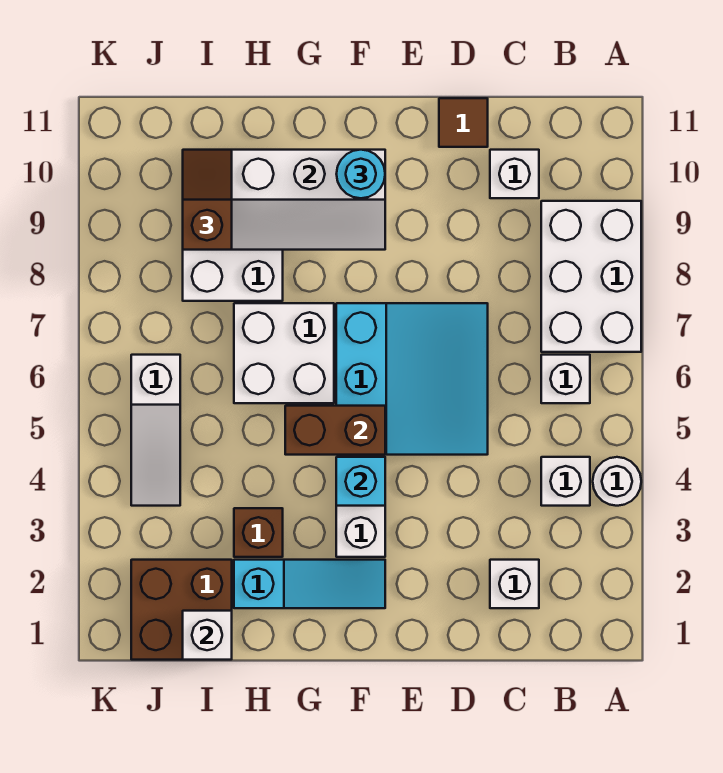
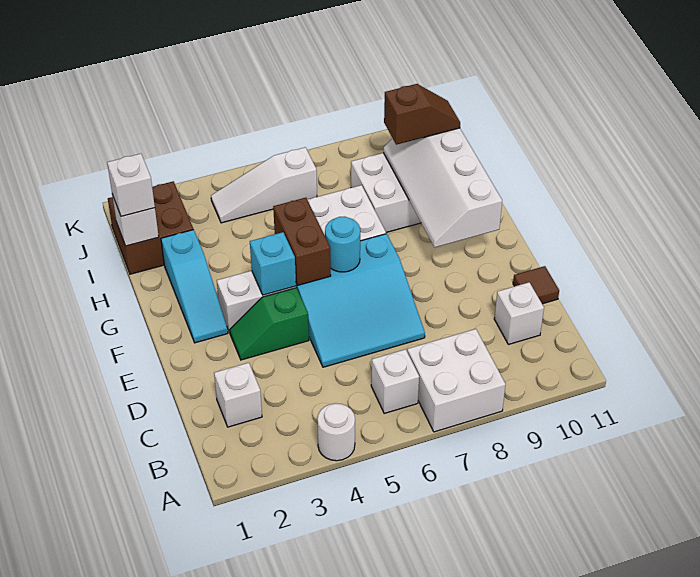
white 2x3 brick [541,201,641,352] -> white 2x2 brick [407,329,506,432]
white 1x1 brick [541,457,590,506] -> white 1x1 brick moved to [107,154,155,216]
none -> green 1x2 slope [230,288,309,360]
cyan 1x1 round brick [337,150,385,198] -> cyan 1x1 round brick moved to [325,216,360,272]
brown 1x1 brick [234,508,283,557] -> none

